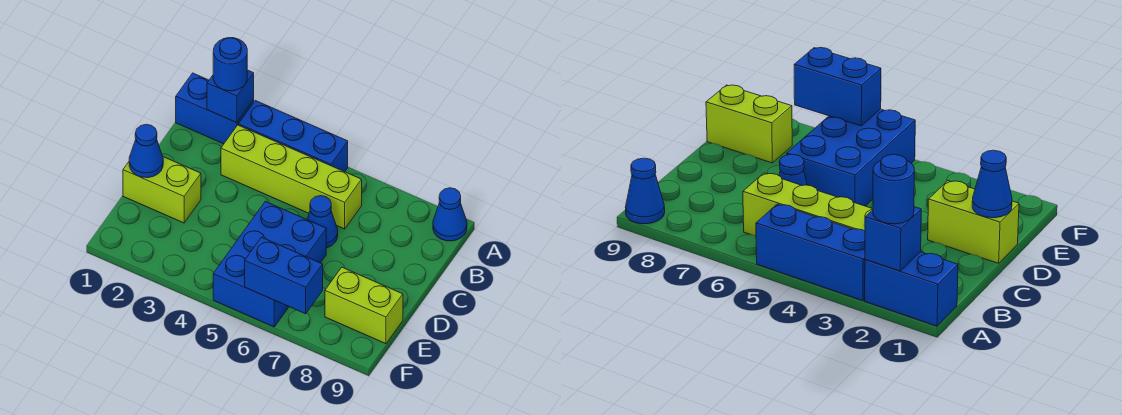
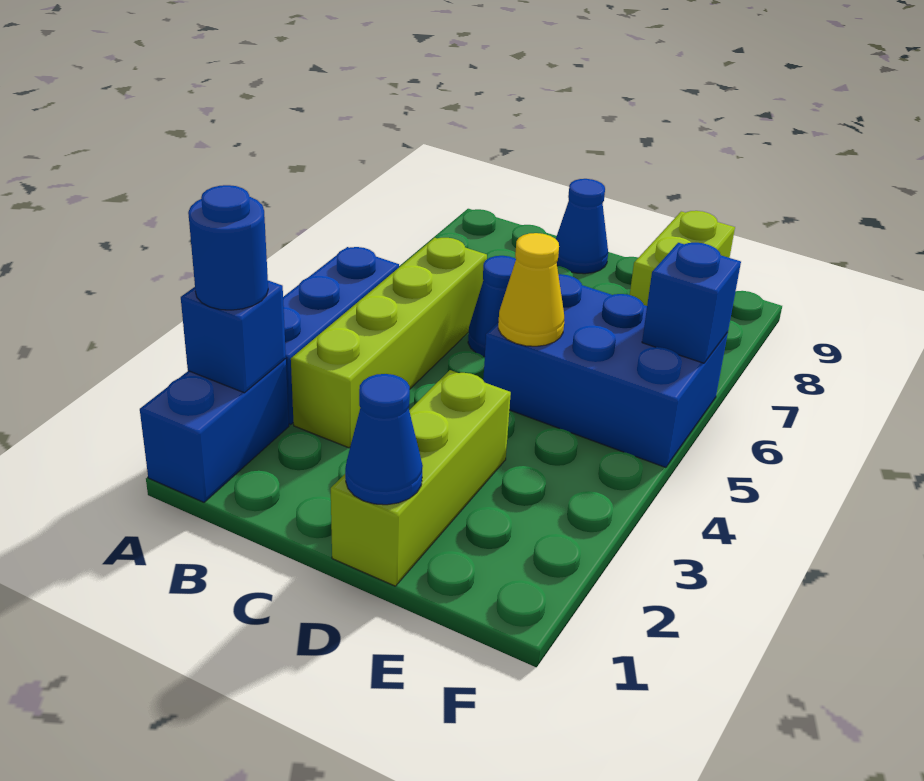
blue 1x1 cone [433,188,467,241] -> blue 1x1 cone moved to [556,179,608,274]
lime 1x2 brick [123,157,201,223] -> lime 1x3 brick [331,370,511,586]
none -> yellow 1x1 cone [498,233,564,346]
blue 1x2 brick [245,237,323,314] -> blue 1x1 brick [642,243,741,363]

